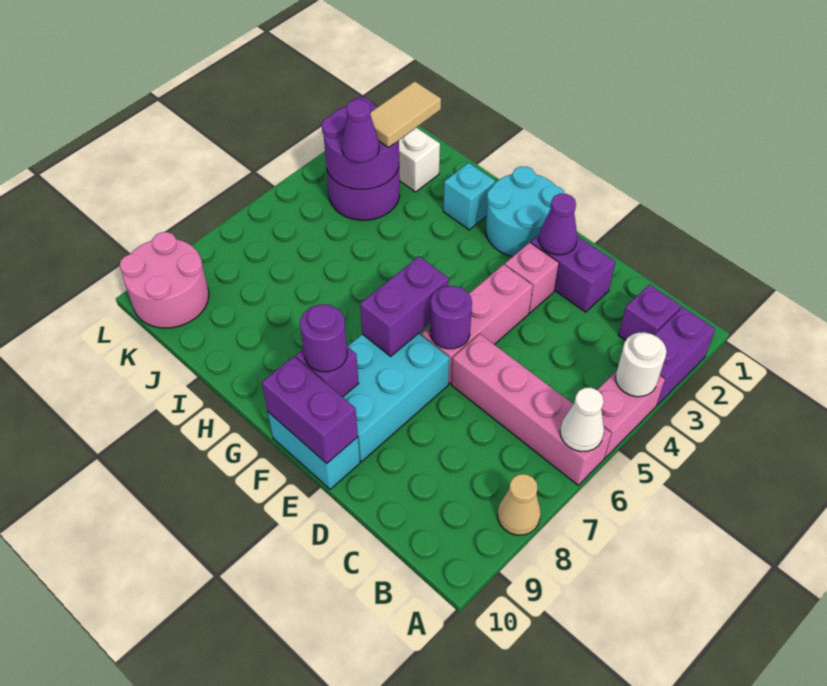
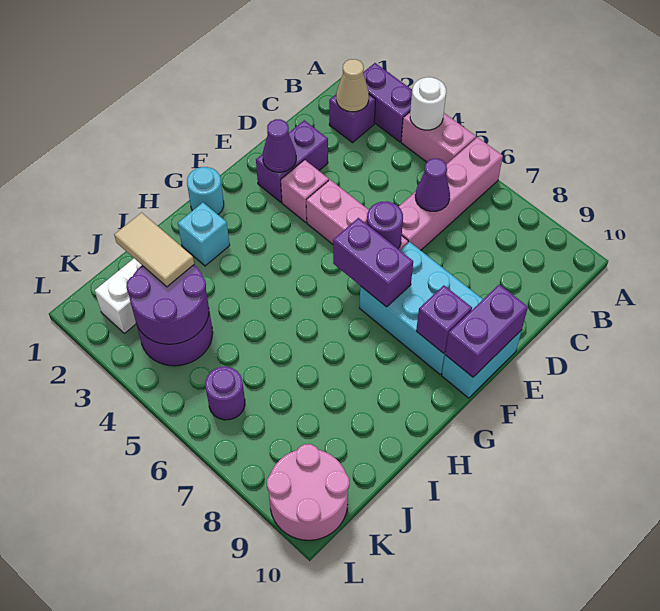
white 1x1 cone [560,388,604,452] -> none
tan 1x1 cone [498,474,541,535] -> tan 1x1 cone moved to [336,59,369,112]
cyan 2x2 round brick [486,167,565,257] -> cyan 1x1 round brick [187,167,224,214]
purple 1x1 round brick [300,304,347,372] -> purple 1x1 round brick moved to [205,367,245,420]
purple 1x1 cone [342,99,379,162] -> purple 1x1 cone moved to [415,159,450,211]

